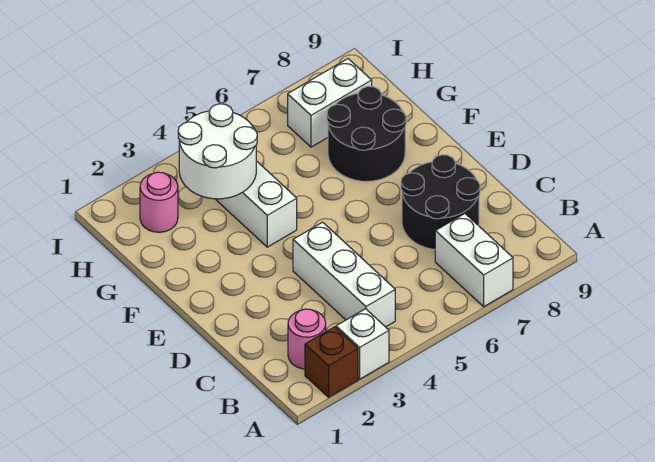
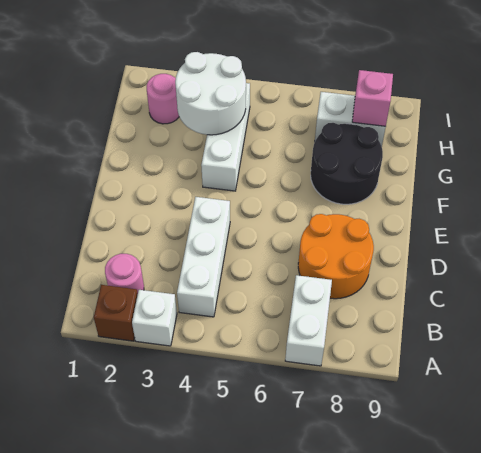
black 2x2 round brick [401,155,480,249] -> orange 2x2 round brick [298,214,374,299]
none -> pink 1x1 brick [352,70,393,126]

